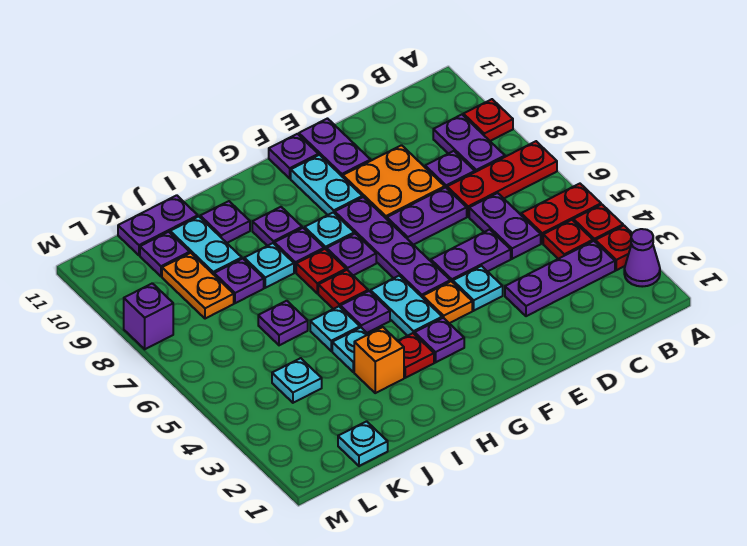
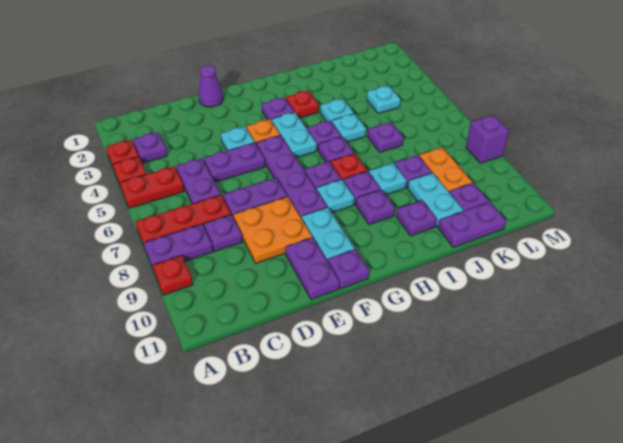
purple 1x1 cone [624,229,660,287] -> purple 1x1 cone moved to [199,65,224,107]
purple 1x3 plate [505,241,615,316] -> purple 1x1 plate [133,132,167,163]
red 1x1 plate [543,220,593,259] -> none
purple 1x2 plate [433,115,505,172] -> purple 1x2 plate turned to [144,224,213,269]
red 1x1 plate [318,270,368,309] -> purple 1x1 plate [318,137,354,162]
orange 1x1 brick [354,327,404,393] -> none
cyan 1x1 plate [338,421,388,466] -> none

